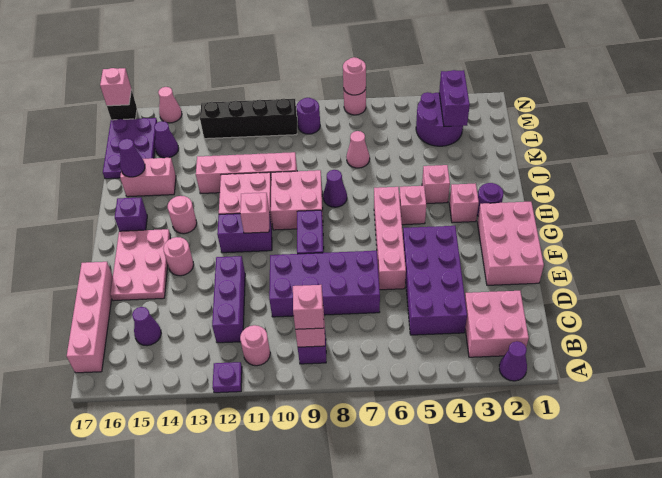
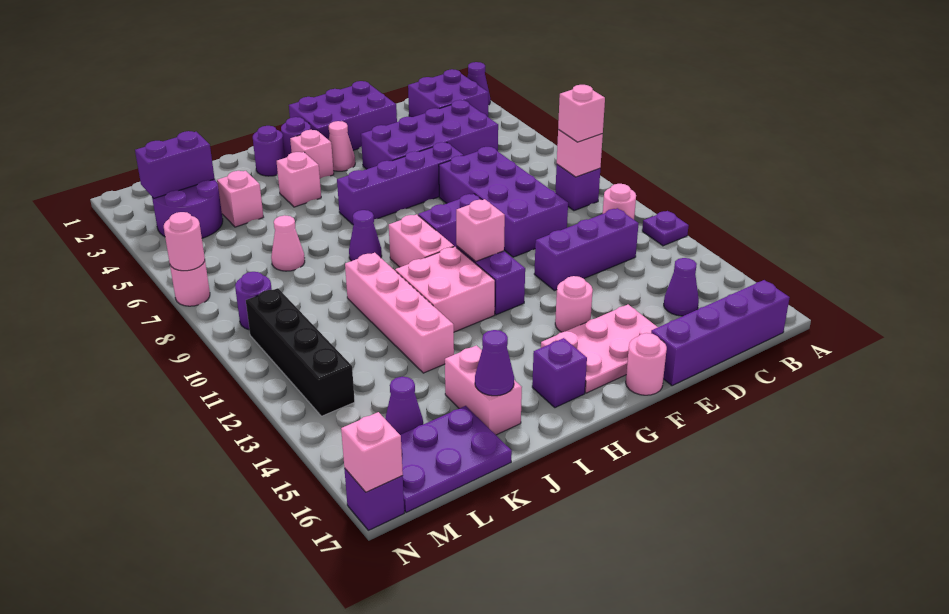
pink 2x2 brick [465,291,529,357] -> purple 2x2 brick [408,69,488,117]
pink 1x4 brick [67,262,113,373] -> purple 1x4 brick [651,280,790,386]
pink 2x3 brick [477,202,544,285] -> purple 2x3 brick [289,81,397,150]
pink 1x4 brick [374,187,406,290] -> purple 1x4 brick [337,142,464,225]
pink 1x1 brick [399,186,426,225] -> pink 1x1 brick moved to [217,171,263,227]
pink 2x2 brick [271,170,323,230] -> pink 1x2 brick [389,214,454,267]
pink 1x1 round brick [168,196,197,234] -> pink 1x1 round brick moved to [626,333,667,395]
none -> purple 1x1 round brick [253,126,285,176]
pink 1x1 cone [158,87,182,123] -> pink 1x1 cone moved to [329,121,355,171]
black 1x1 brick [107,89,137,120] -> purple 1x1 brick [344,468,404,530]

